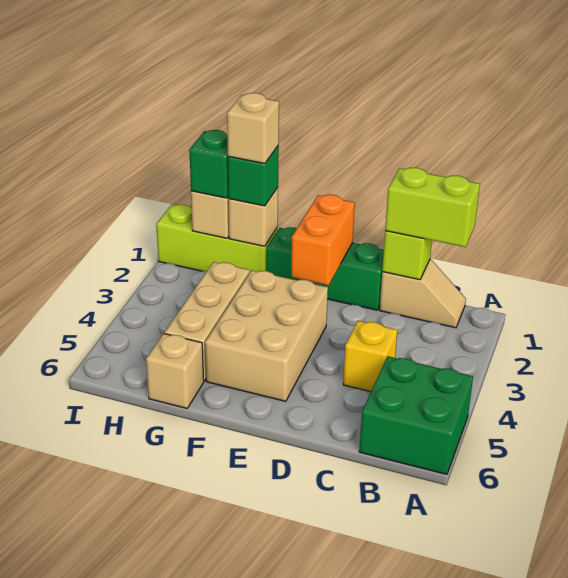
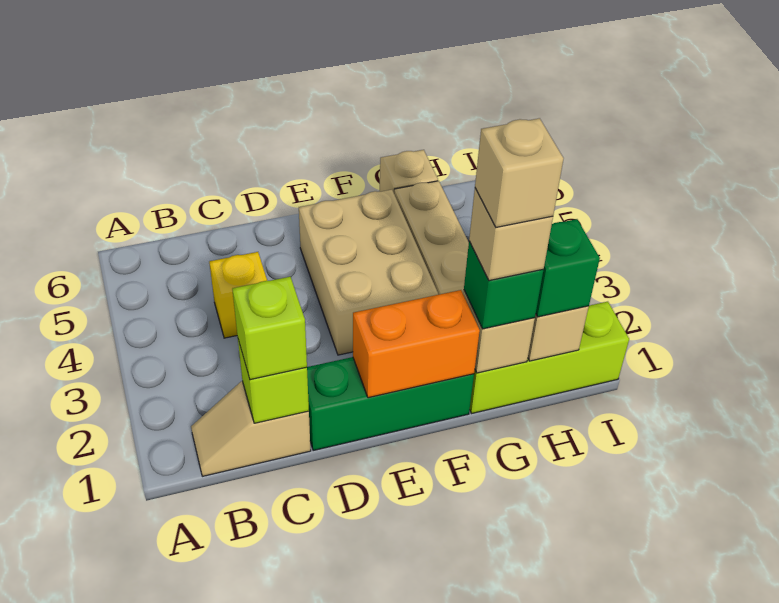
green 2x2 brick [359,356,473,474] -> none
lime 1x2 brick [385,168,480,247] -> lime 1x1 brick [232,277,307,380]
orange 1x2 brick [291,195,355,285] -> orange 1x2 brick turned to [353,290,480,398]
none -> tan 1x1 brick [475,118,564,227]

